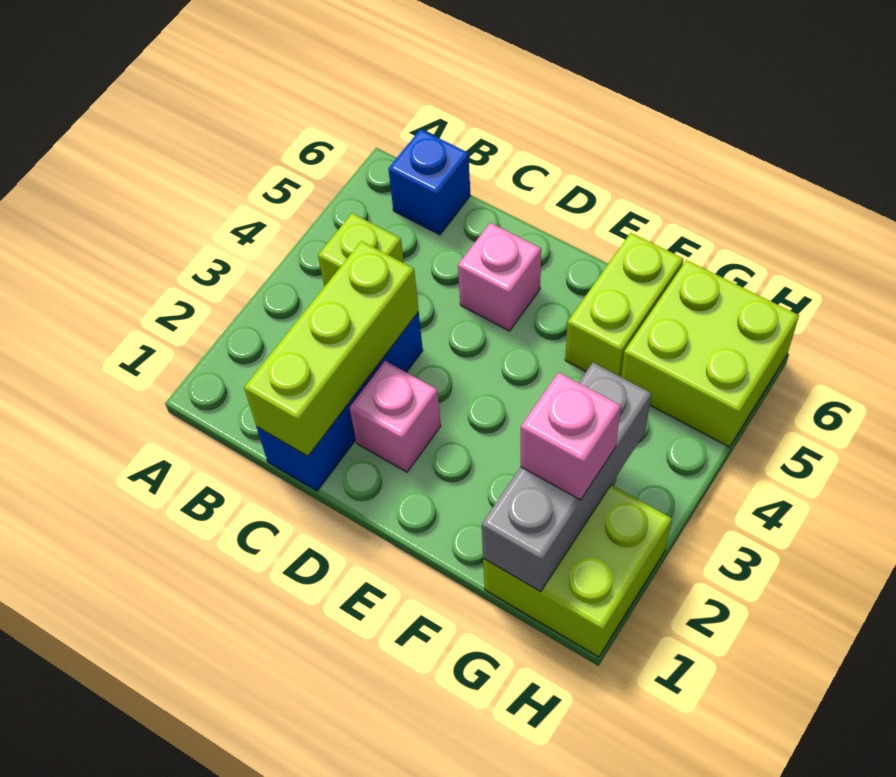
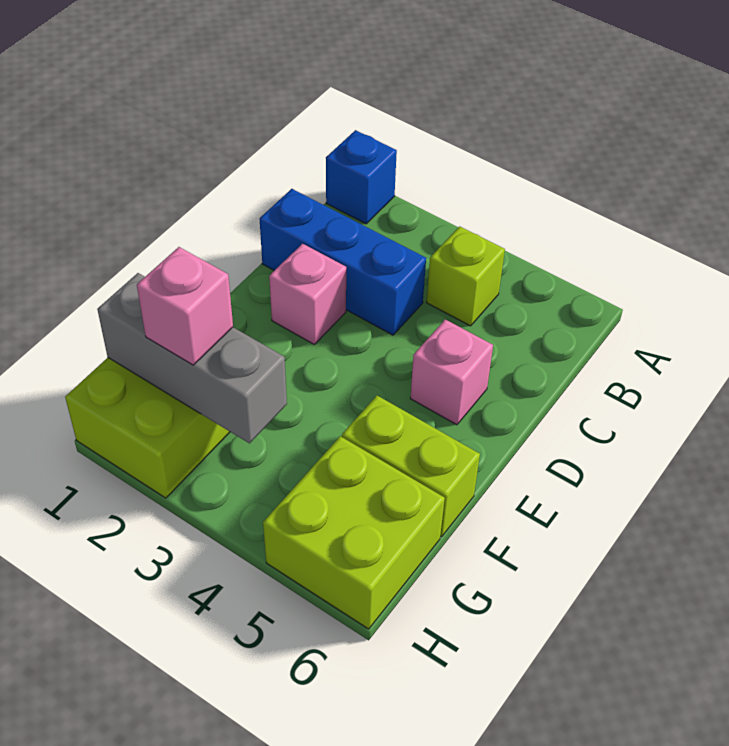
blue 1x1 brick [388,129,470,235] -> blue 1x1 brick moved to [326,130,397,224]
lime 1x3 brick [244,241,419,456] -> none

